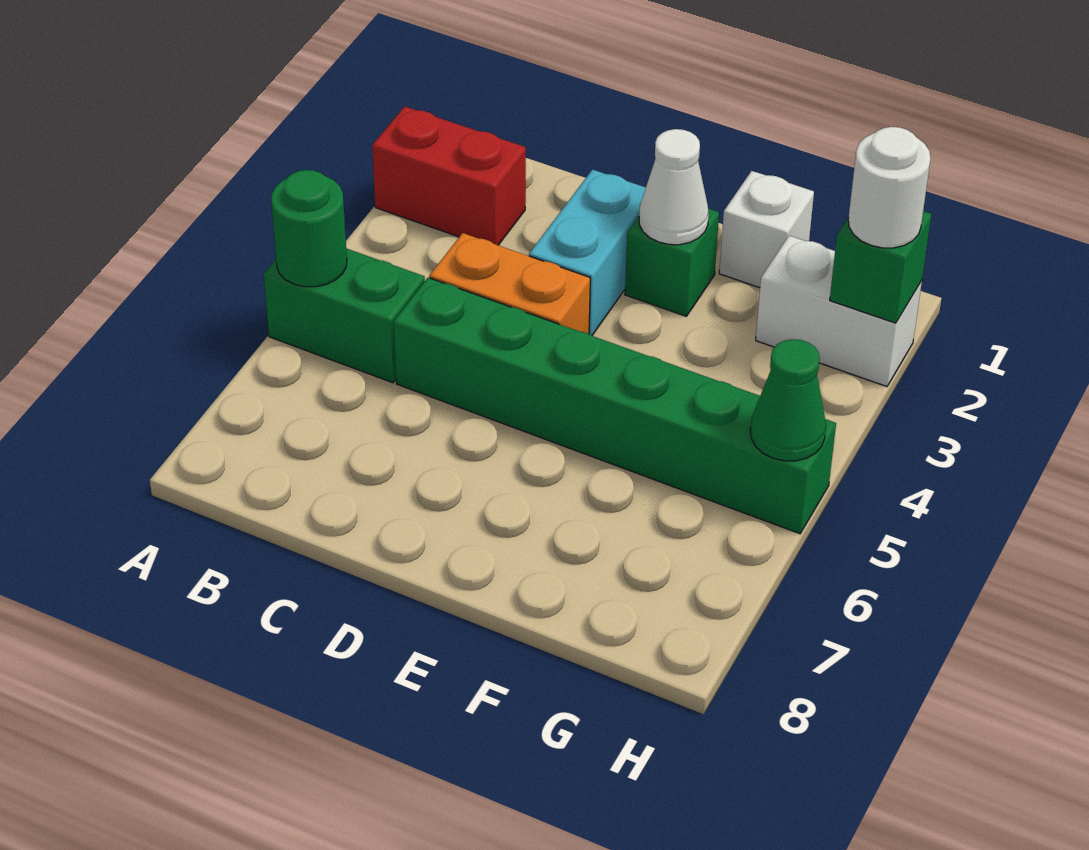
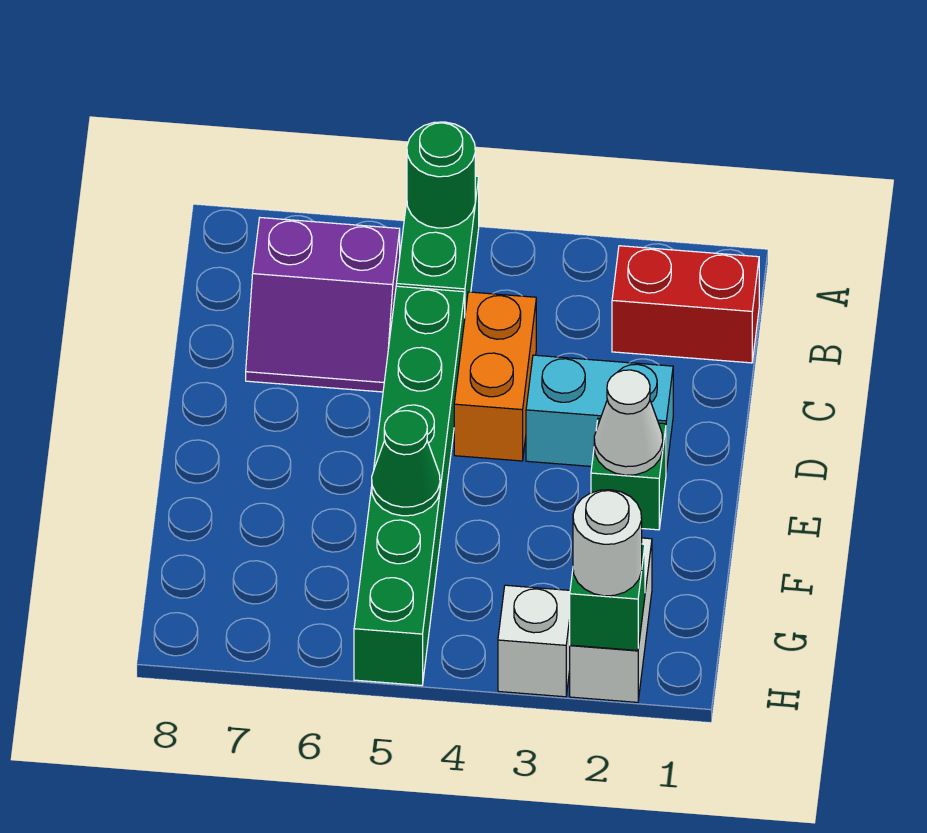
red 1x2 brick [372,107,526,245] -> red 1x2 brick turned to [612,246,759,363]
none -> purple 2x2 slope [246,218,400,392]
white 1x1 brick [719,171,814,288] -> white 1x1 brick moved to [498,585,570,697]
green 1x1 cone [750,339,826,461] -> green 1x1 cone moved to [372,411,440,516]

